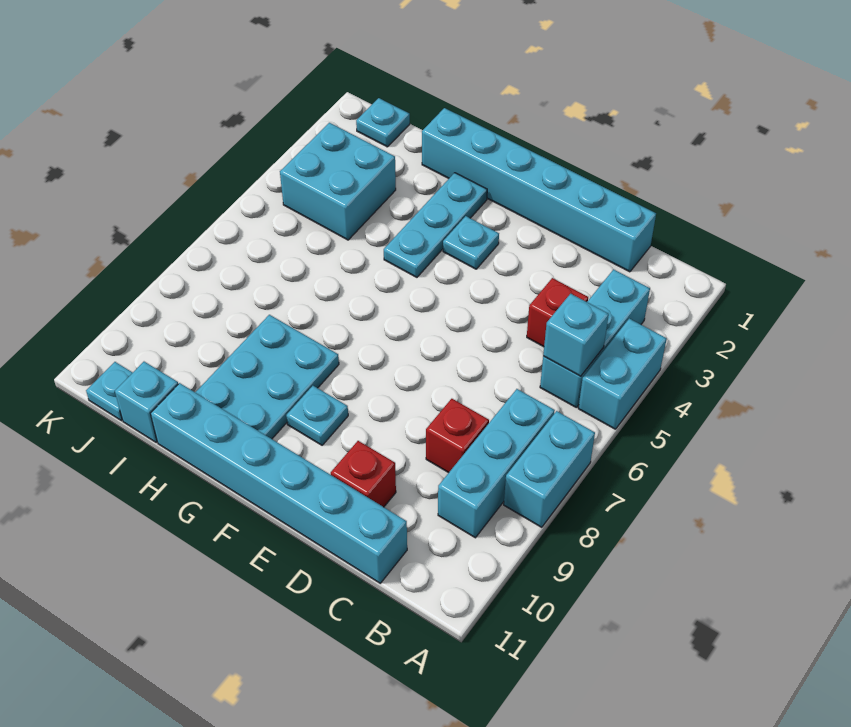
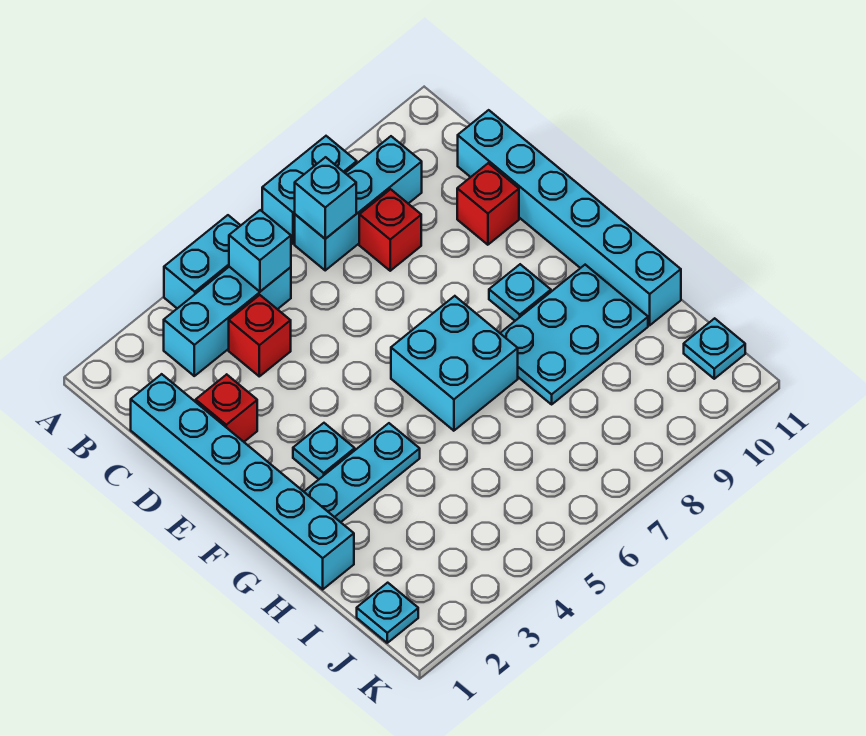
none -> red 1x1 brick [196,374,257,442]
cyan 2x2 brick [280,123,396,240] -> cyan 2x2 brick moved to [391,296,518,431]
cyan 1x1 brick [115,362,178,442] -> cyan 1x1 brick moved to [295,157,356,239]

